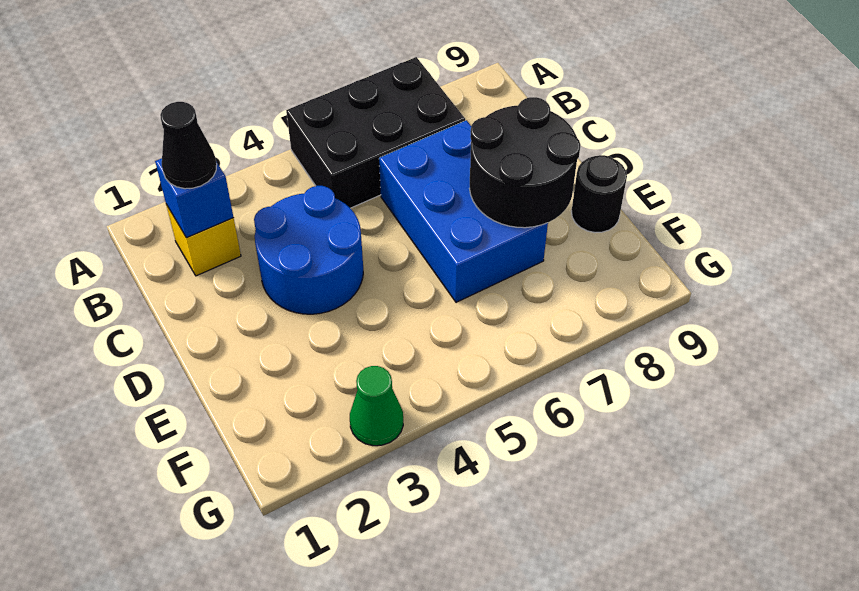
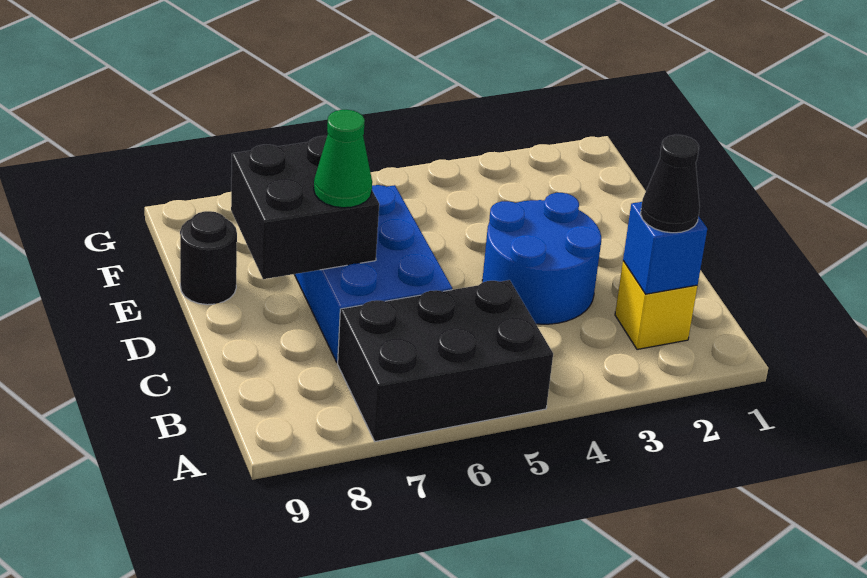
black 2x2 round brick [470,97,581,228] -> black 2x2 brick [231,136,379,279]
green 1x1 cone [350,366,403,446] -> green 1x1 cone moved to [314,110,372,208]

